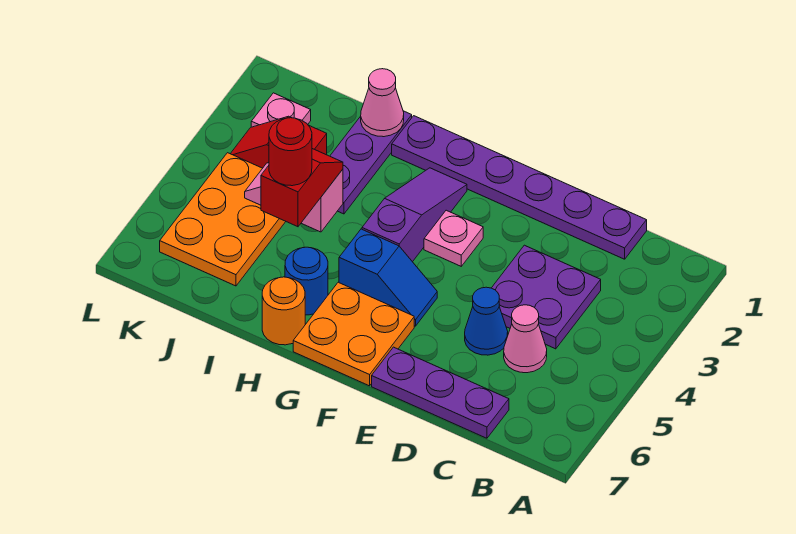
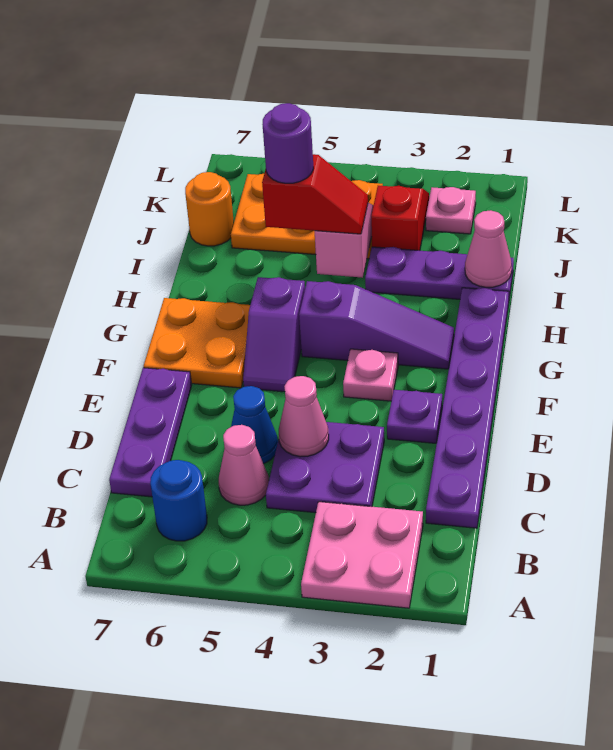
none -> pink 2x2 plate [301,502,423,608]
none -> pink 1x1 cone [279,376,329,457]
none -> purple 1x1 plate [387,390,442,443]
blue 1x2 slope [339,229,437,326] -> purple 1x2 slope [243,277,305,392]
blue 1x1 round brick [285,247,328,315] -> blue 1x1 round brick moved to [150,460,207,541]
orange 1x1 round brick [262,277,305,345] -> orange 1x1 round brick moved to [185,172,234,246]
red 1x1 round brick [269,118,312,186] -> purple 1x1 round brick [262,103,313,183]

